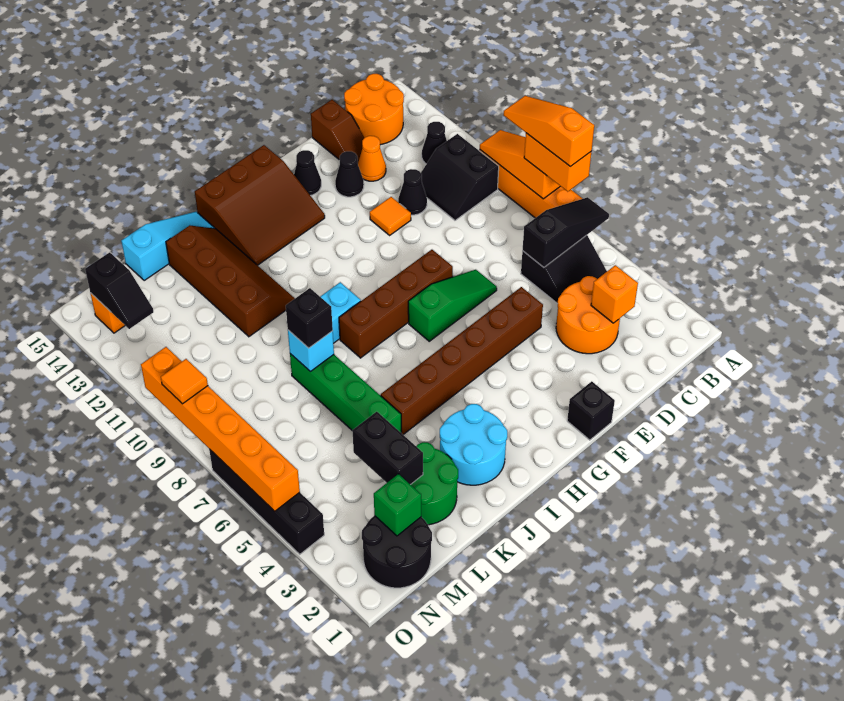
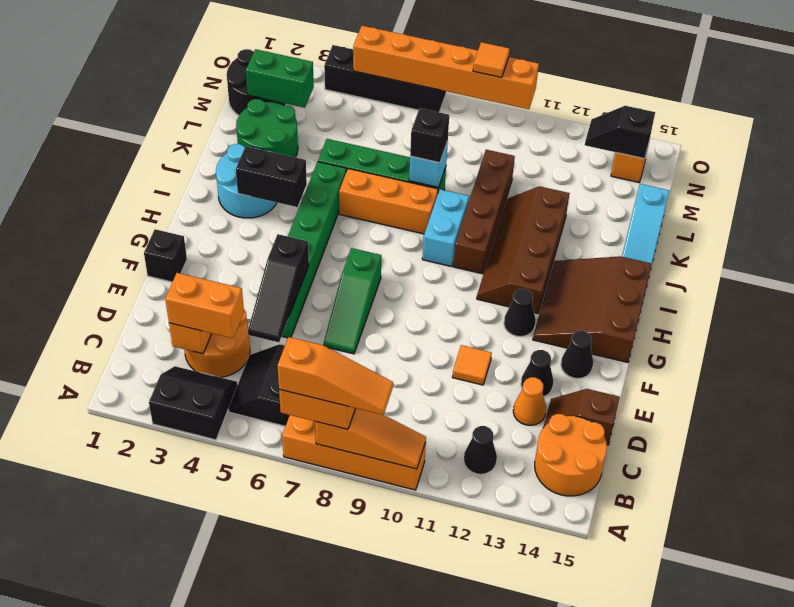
black 1x3 slope [523,197,609,267] -> black 1x3 slope moved to [248,234,309,342]
black 2x2 slope [421,134,499,220] -> black 2x2 slope moved to [149,366,238,440]
none -> orange 1x2 brick [165,273,244,338]
black 1x1 cone [398,169,427,215] -> black 1x1 cone moved to [504,289,536,337]
brown 1x6 brick [381,287,543,435] -> green 1x6 brick [282,162,346,338]
brown 1x4 brick [339,250,453,358] -> brown 1x4 brick moved to [453,150,515,274]
none -> orange 1x3 brick [339,169,438,234]
brown 2x4 slope [166,225,295,337] -> brown 2x4 slope turned to [477,186,570,314]
black 1x2 brick [353,412,423,485] -> black 1x2 brick moved to [236,146,307,207]
green 1x1 brick [374,474,421,536] -> green 1x2 brick [246,49,314,108]

